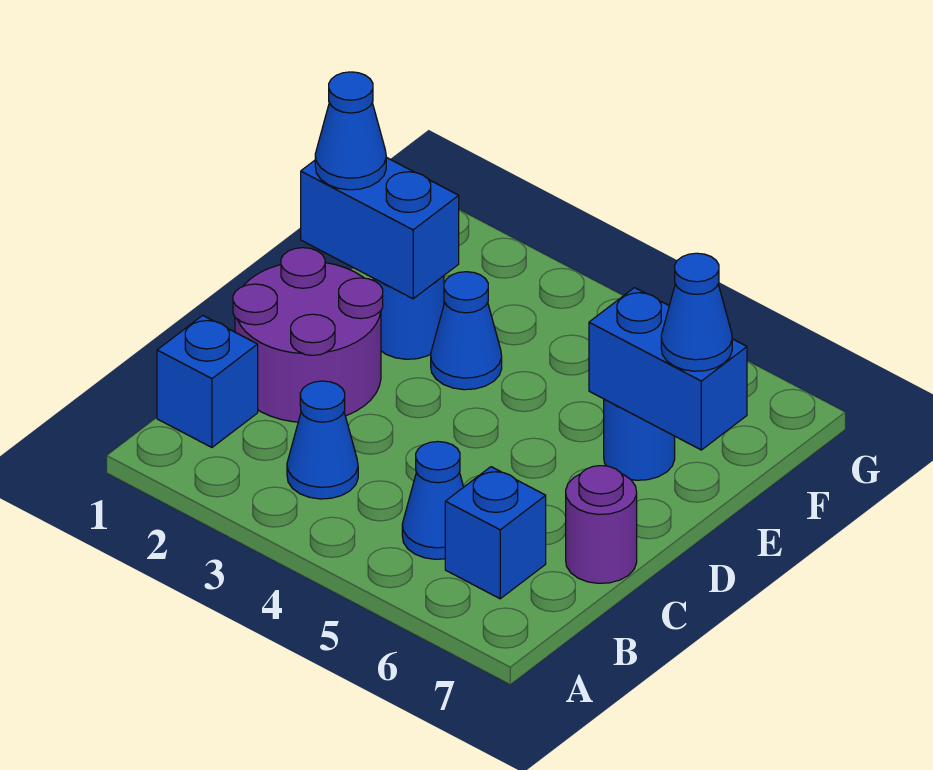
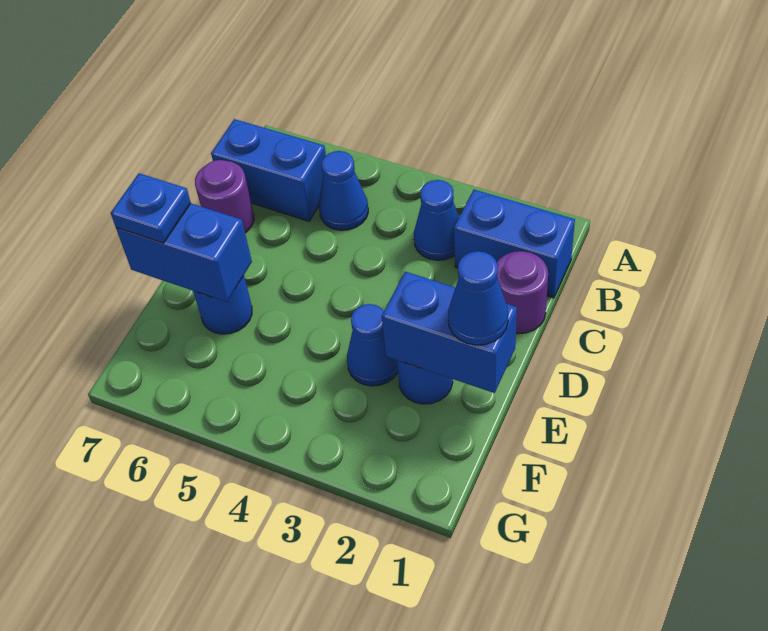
blue 1x1 brick [157,315,258,447] -> blue 1x2 brick [454,190,575,298]
blue 1x1 brick [445,467,546,599] -> blue 1x2 brick [211,119,326,221]
purple 2x2 round brick [233,248,383,422] -> purple 1x1 round brick [497,251,548,334]
blue 1x1 cone [661,253,732,371] -> blue 1x1 plate [111,173,191,243]

